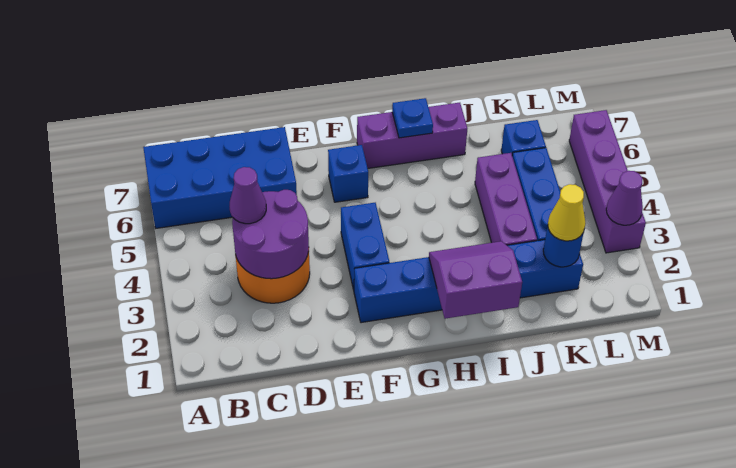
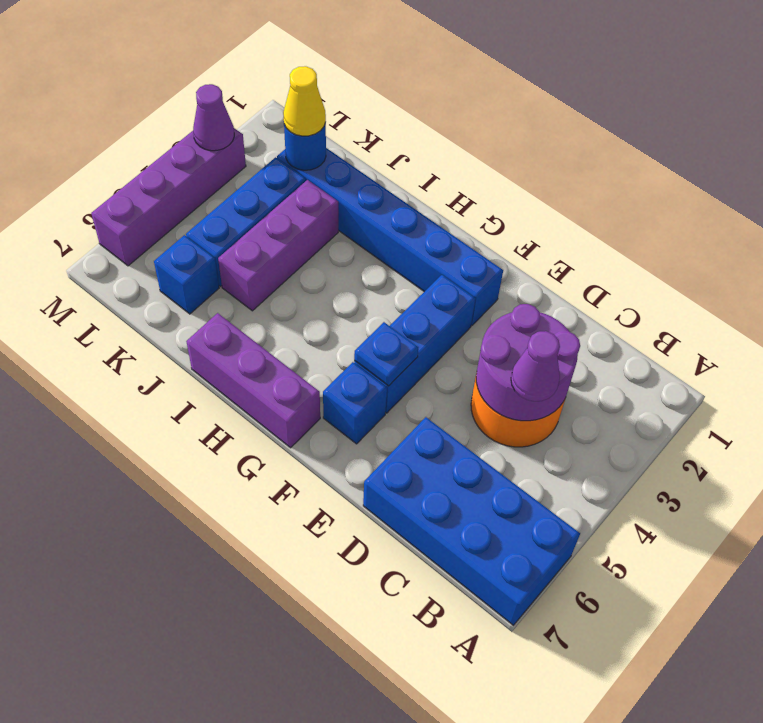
blue 1x2 brick [341,203,389,290] -> blue 1x3 brick [354,275,475,413]
purple 2x2 slope [429,241,522,319] -> none
blue 1x1 plate [392,98,433,138] -> blue 1x1 plate moved to [354,322,418,386]

